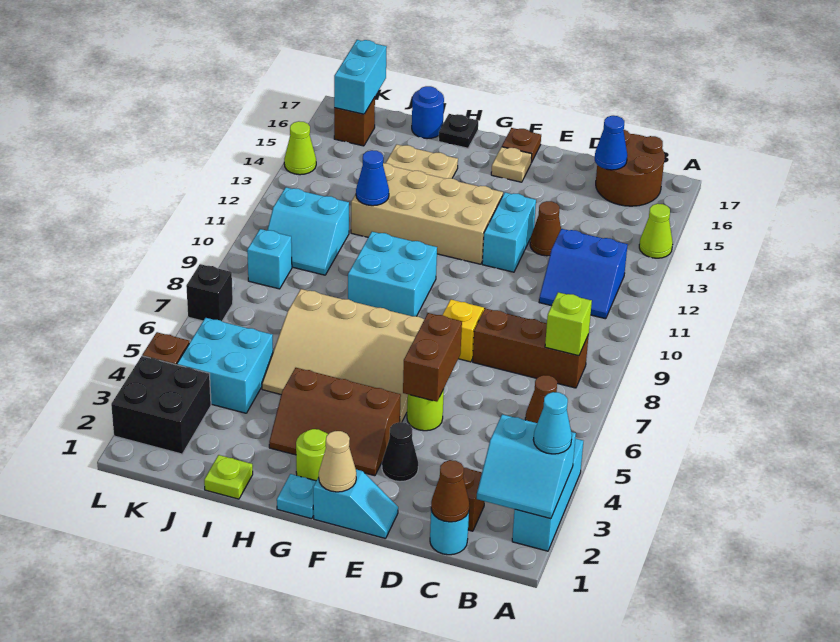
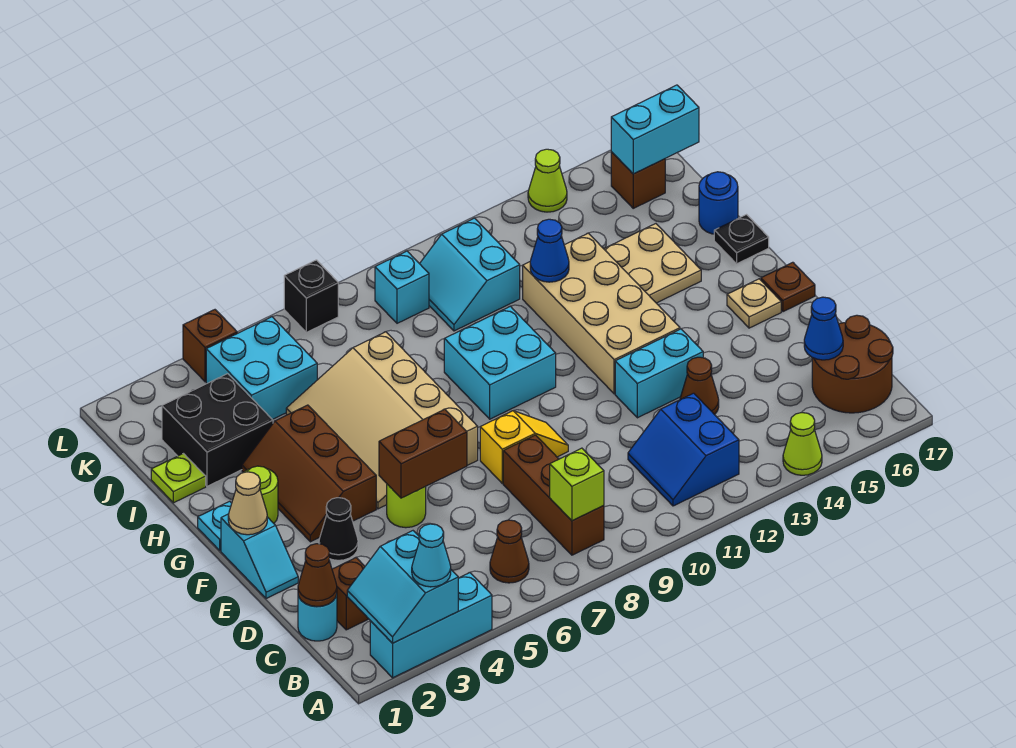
black 2x2 brick [111,356,211,454] -> black 2x2 brick moved to [162,374,273,486]

